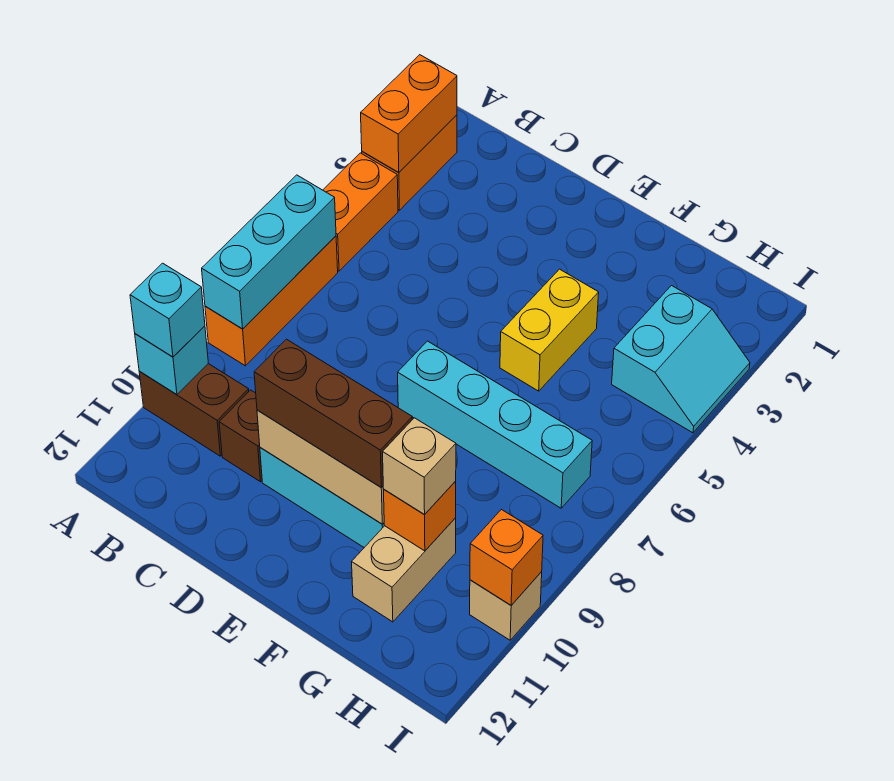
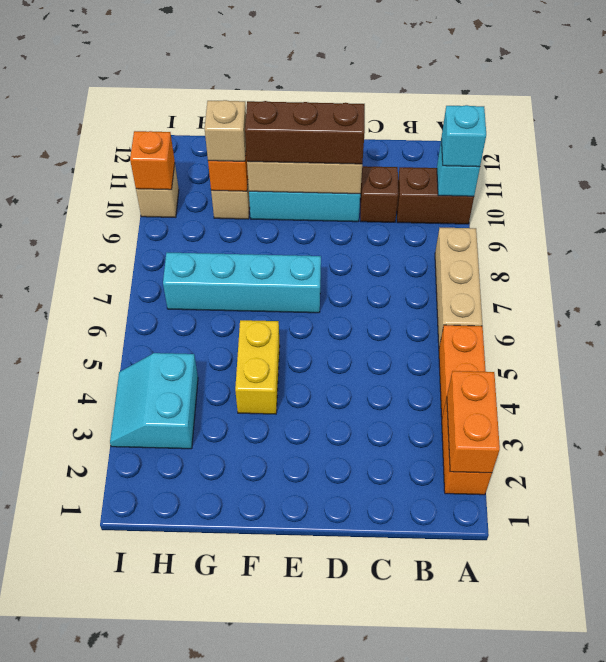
orange 1x3 brick [205,236,338,366] -> tan 1x3 brick [435,228,482,347]
cyan 1x3 brick [202,175,336,329] -> none

